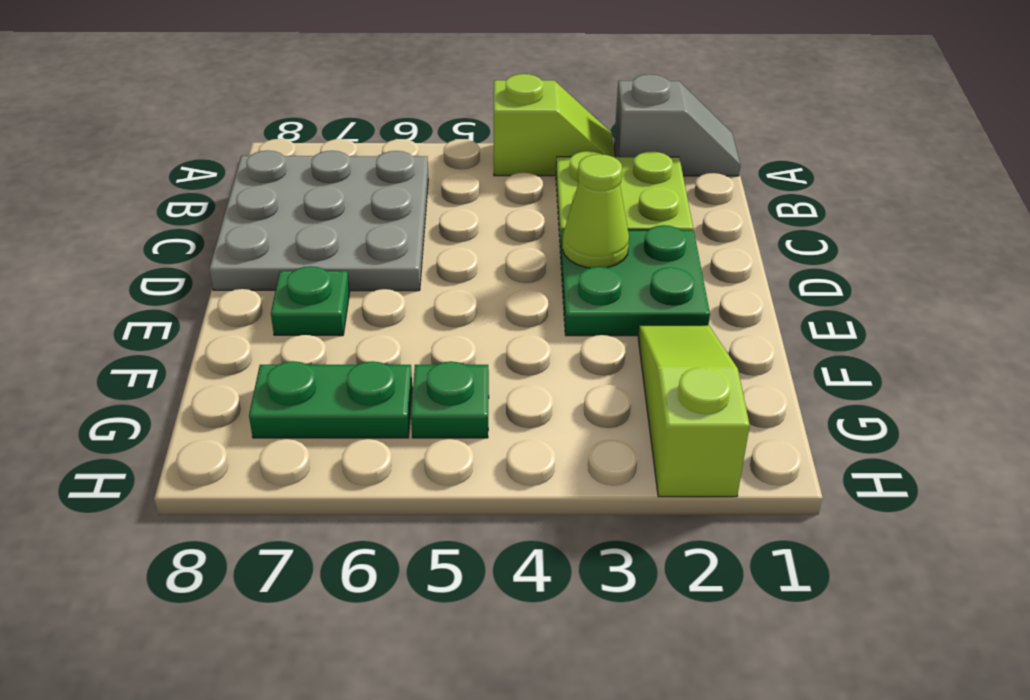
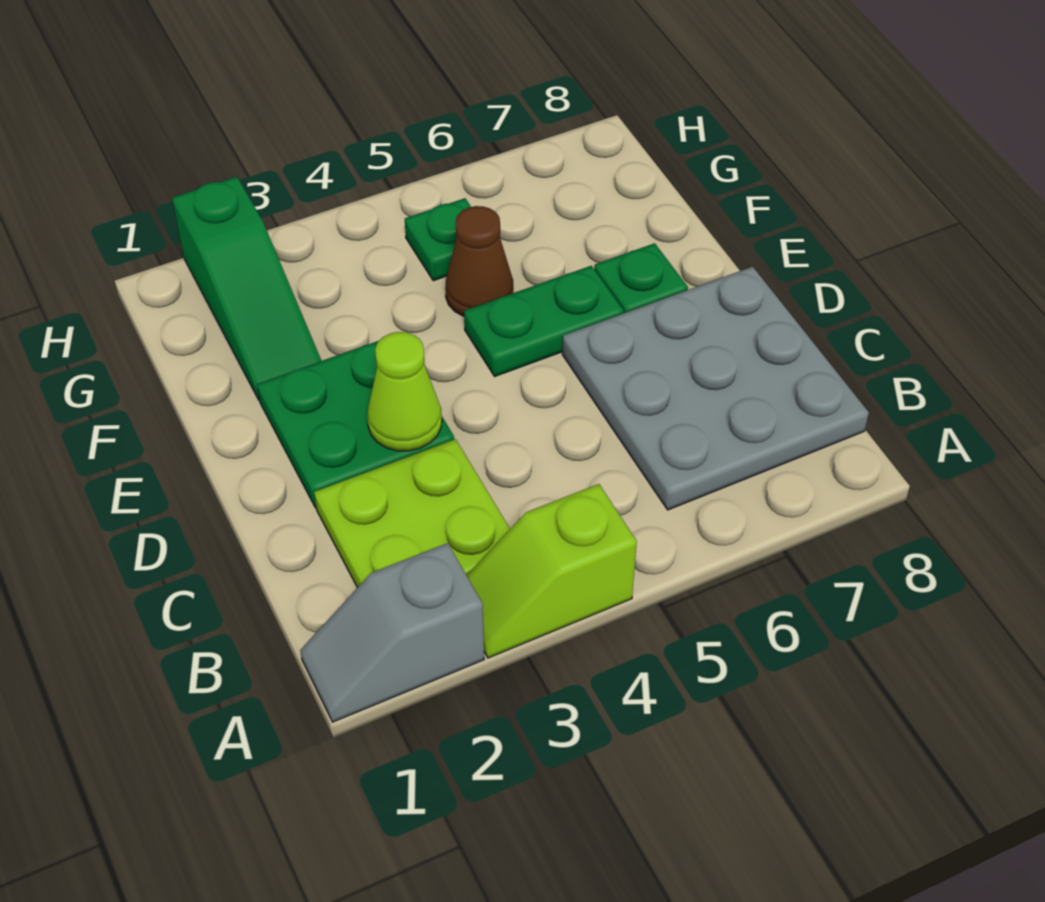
lime 1x3 slope [638,326,750,497] -> green 1x3 slope [172,177,321,400]
none -> brown 1x1 cone [445,206,513,316]
green 1x2 plate [249,361,412,438] -> green 1x2 plate moved to [464,266,624,376]

